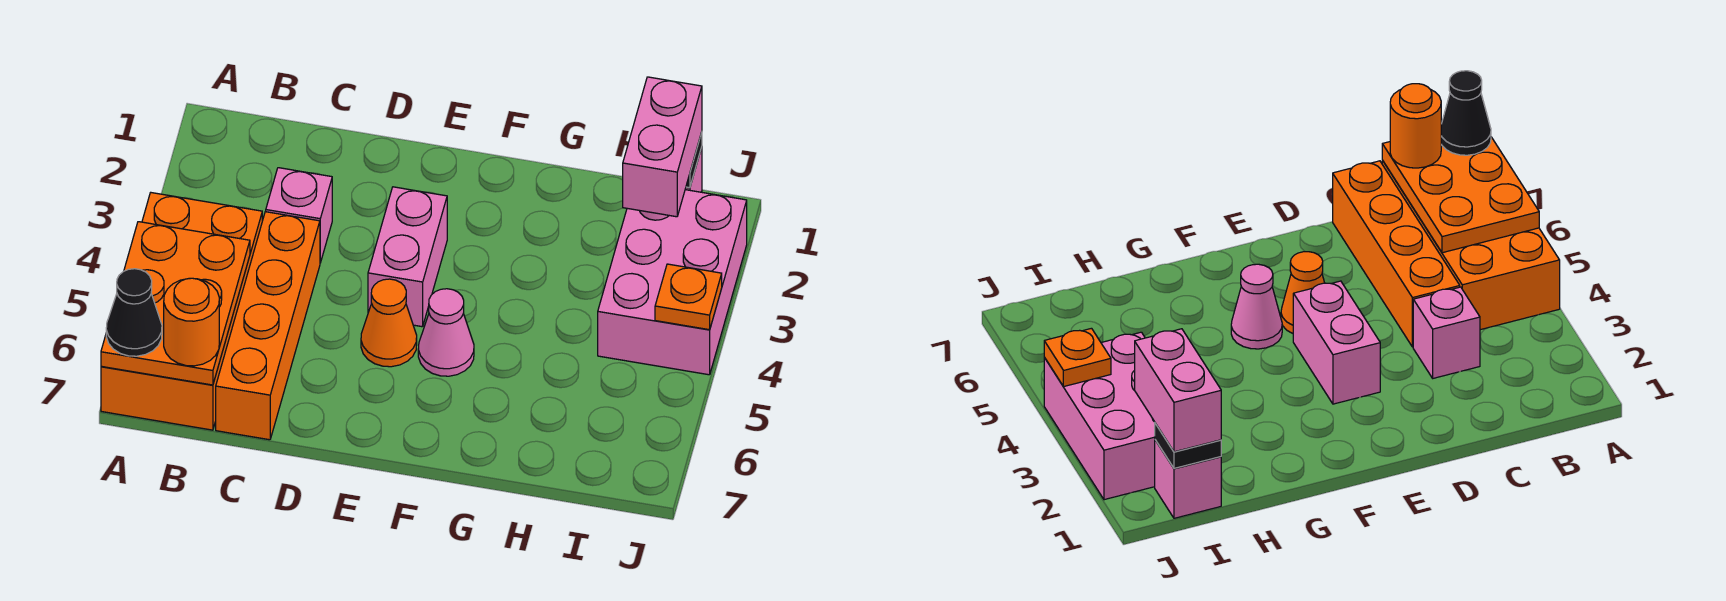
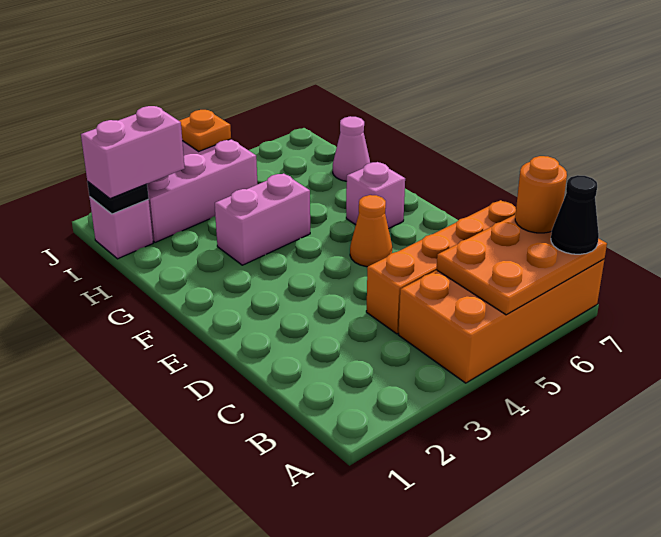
pink 1x1 brick [266,168,332,263] -> pink 1x1 brick moved to [346,162,405,229]
pink 1x2 brick [368,187,447,327] -> pink 1x2 brick moved to [215,173,310,265]
pink 1x1 cone [418,289,474,376] -> pink 1x1 cone moved to [333,116,370,181]

